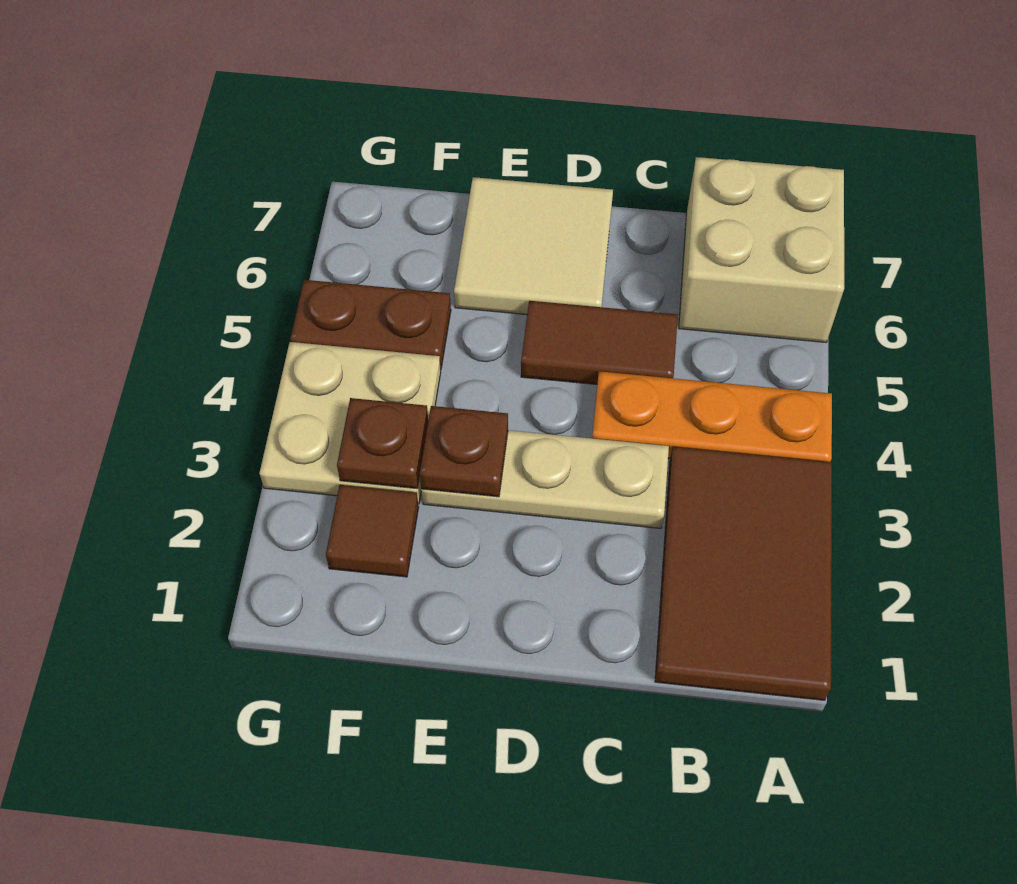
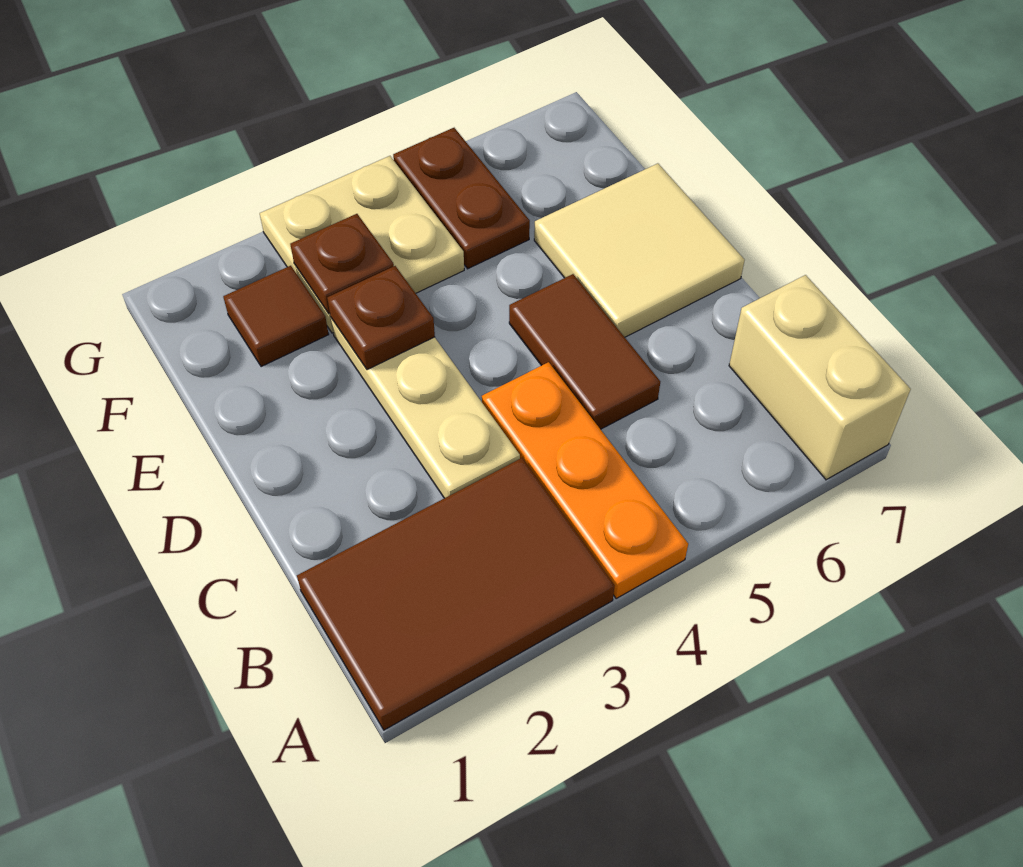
tan 2x2 brick [679,157,844,342] -> tan 1x2 brick [729,275,911,480]

